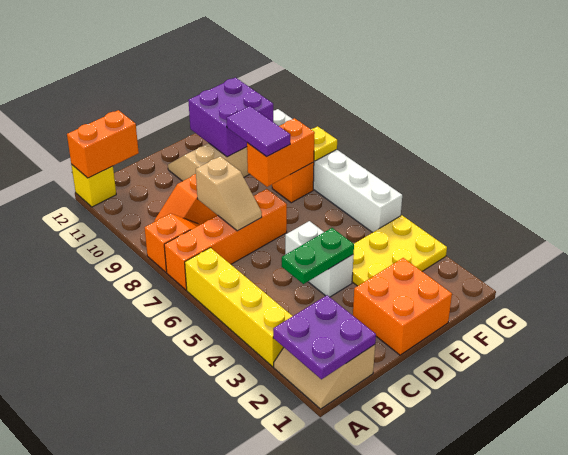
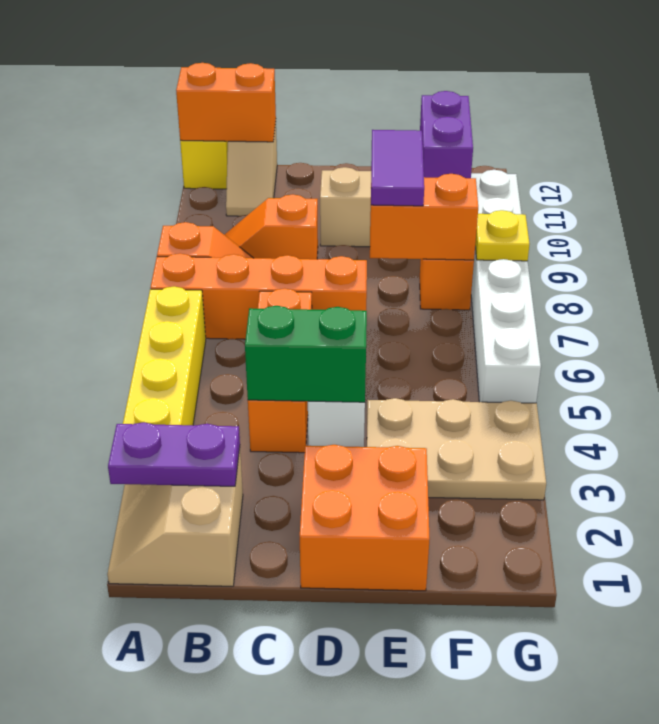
purple 2x2 plate [273,295,376,379] -> purple 1x2 plate [108,422,240,486]
none -> orange 1x3 brick [248,288,312,453]
green 1x2 plate [282,228,354,284] -> green 1x2 brick [245,306,367,402]
tan 1x2 slope [196,156,262,231] -> tan 1x2 slope moved to [226,122,277,216]
yellow 2x3 plate [352,215,447,286] -> tan 2x3 plate [367,398,546,500]
purple 2x2 brick [188,78,273,157] -> purple 1x2 brick [420,91,473,178]

